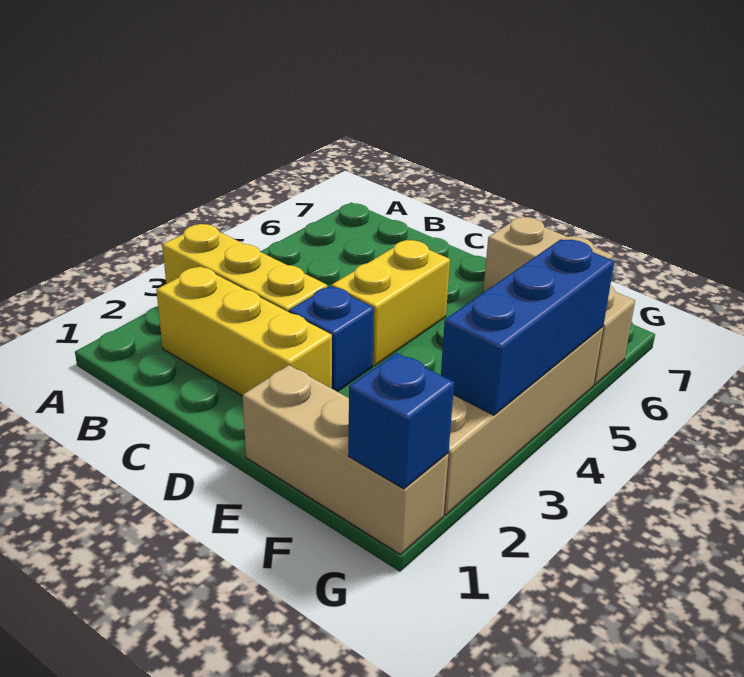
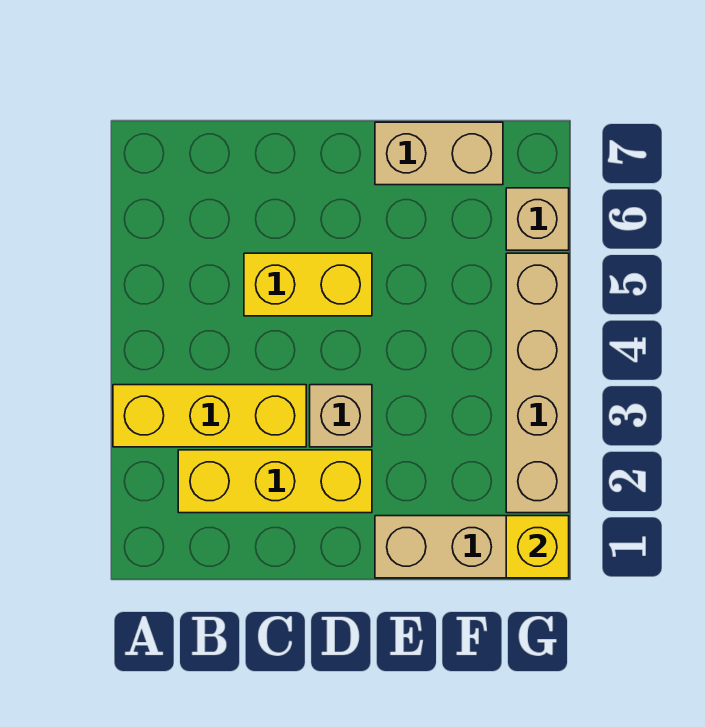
blue 1x1 brick [289,286,374,392] -> tan 1x1 brick [310,385,372,447]
yellow 1x2 brick [331,240,450,366] -> yellow 1x2 brick turned to [244,253,372,316]
blue 1x1 brick [348,353,454,489] -> yellow 1x1 brick [506,516,569,578]
blue 1x3 brick [441,239,614,415] -> none

